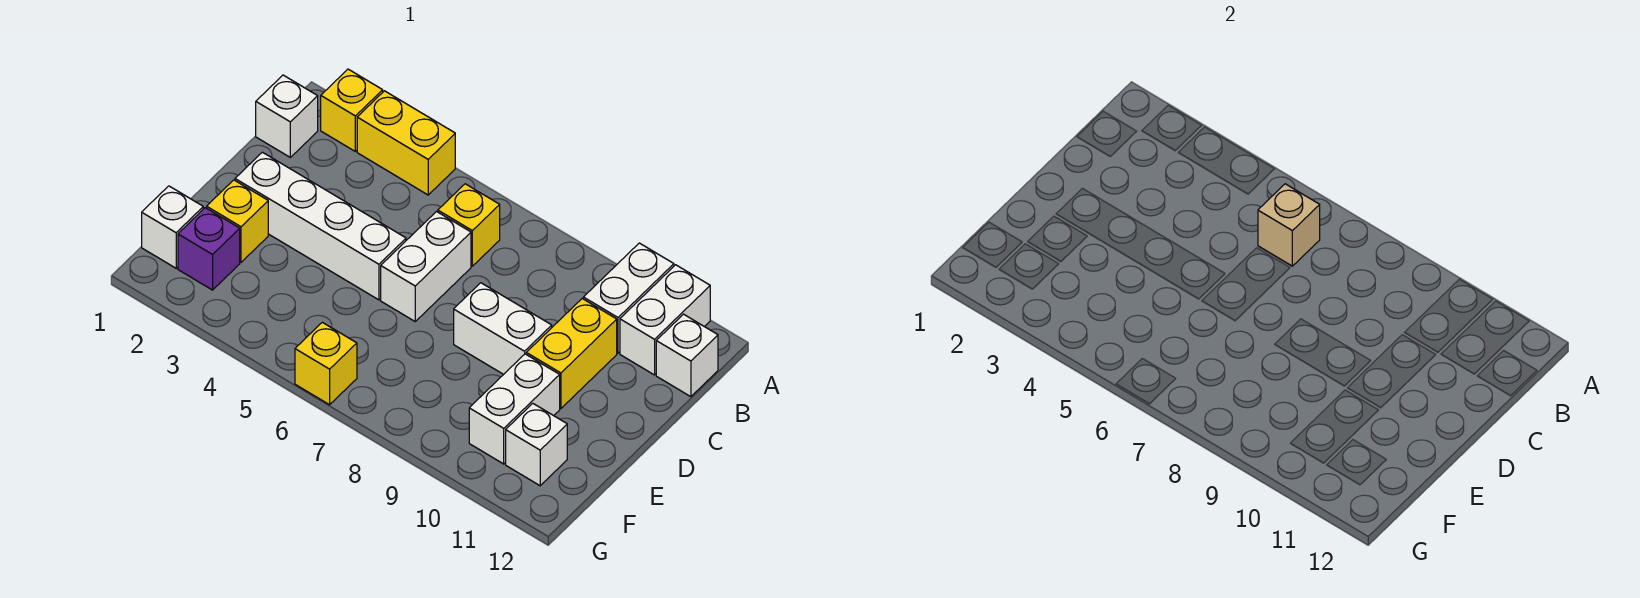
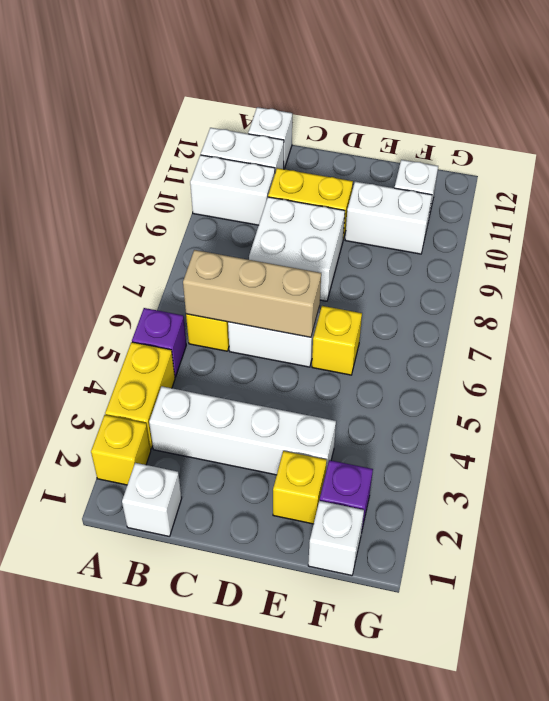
none -> purple 1x1 brick [132,308,186,377]
tan 1x1 brick [1258,184,1320,266] -> tan 1x3 brick [183,250,321,337]
white 1x4 brick [235,152,406,300] -> white 1x4 brick turned to [149,386,336,475]
white 1x2 brick [454,283,552,374] -> white 2x2 brick [249,197,345,301]
yellow 1x1 brick [295,322,357,405] -> yellow 1x1 brick moved to [312,306,362,375]

